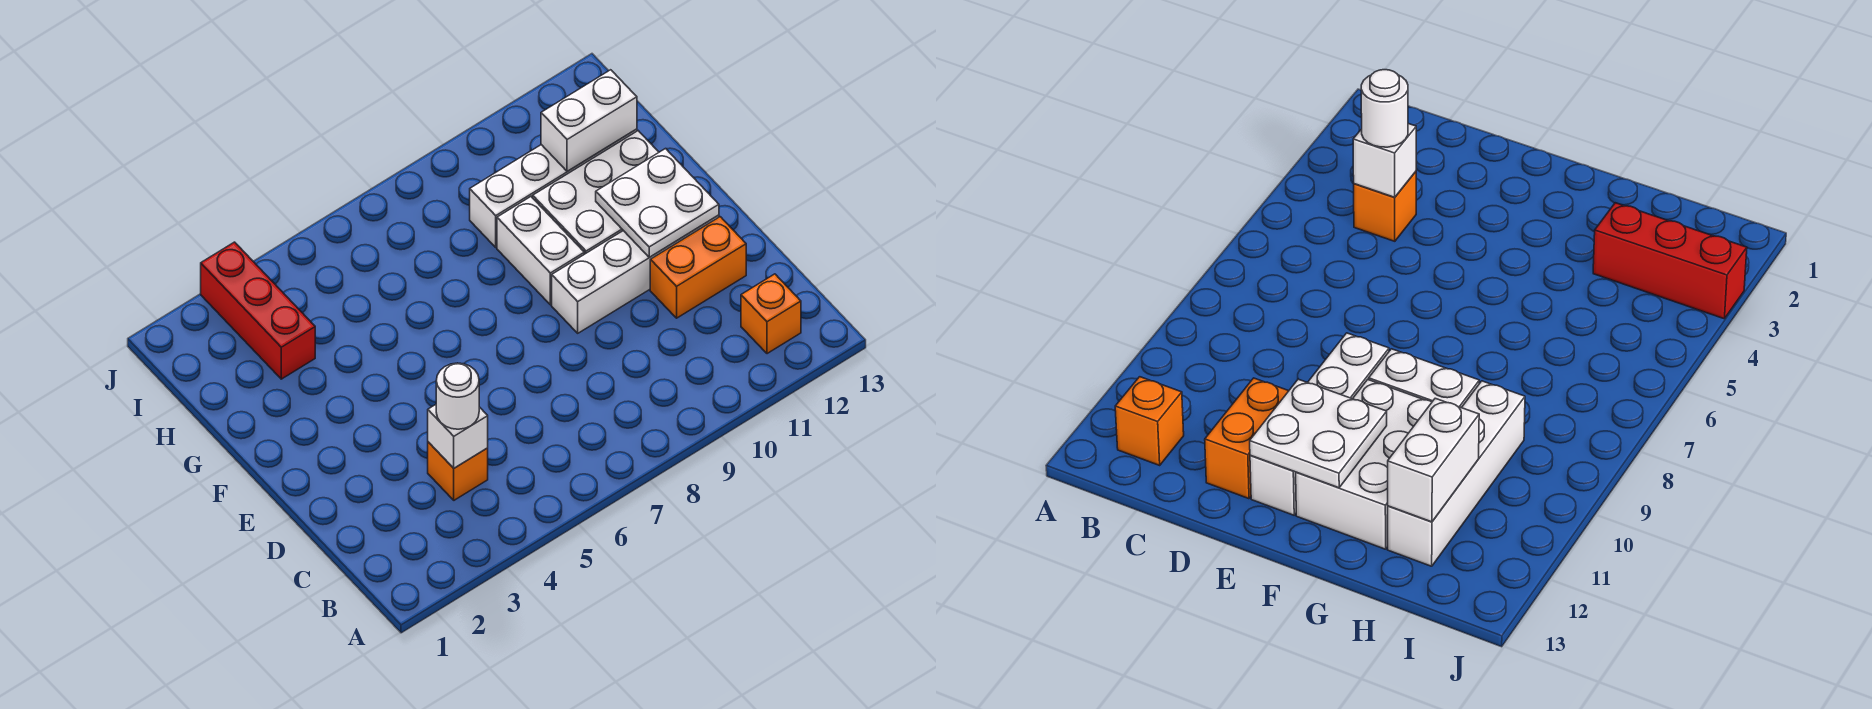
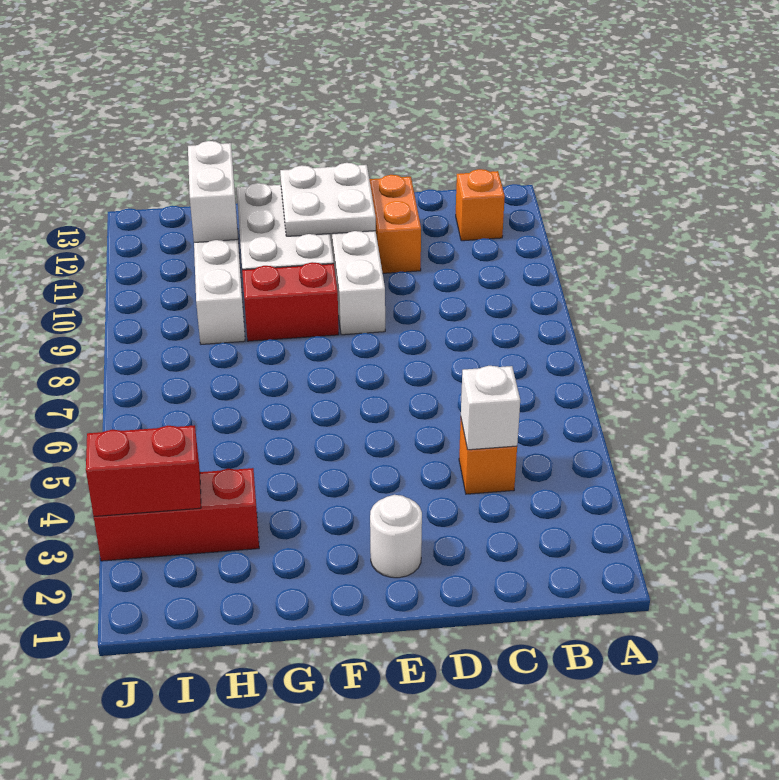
white 1x1 round brick [436,363,479,429] -> white 1x1 round brick moved to [370,495,422,578]
white 1x2 brick [497,197,584,305] -> red 1x2 brick [242,262,339,341]
none -> red 1x2 brick [86,425,201,517]

